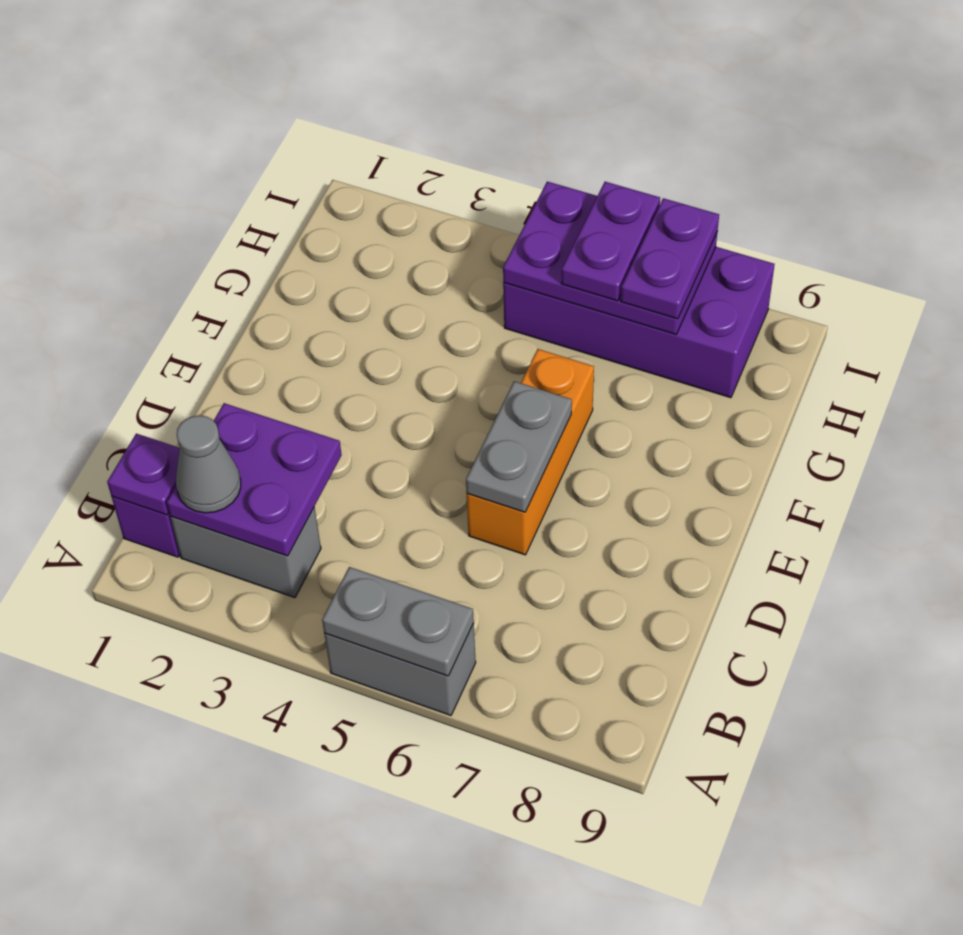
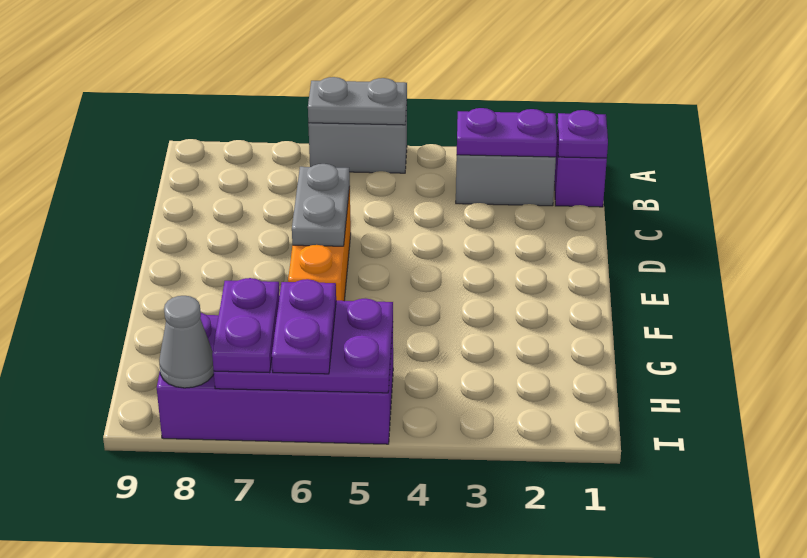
purple 2x2 plate [167,403,342,556] -> purple 1x2 plate [457,108,557,157]
grey 1x1 cone [176,415,241,513] -> grey 1x1 cone moved to [159,296,214,388]

